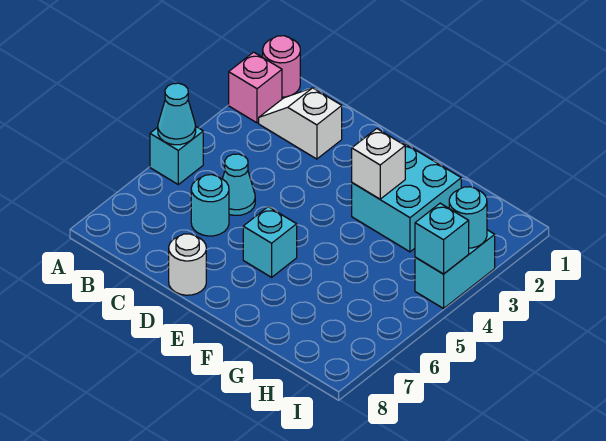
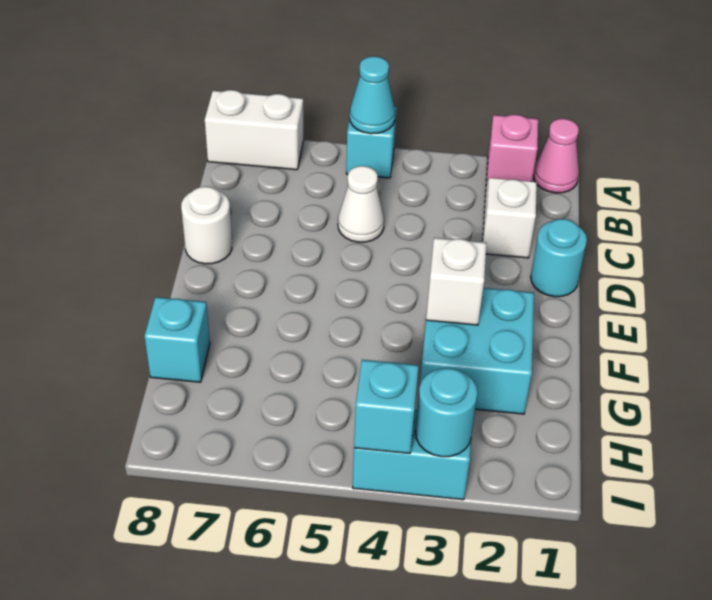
pink 1x1 round brick [263,36,300,97] -> pink 1x1 cone [533,119,579,193]
none -> white 1x2 brick [205,90,304,170]
cyan 1x1 cone [223,154,255,215] -> white 1x1 cone [338,166,384,242]
cyan 1x1 round brick [191,175,229,236] -> cyan 1x1 round brick moved to [531,219,587,297]
cyan 1x1 brick [243,207,297,277] -> cyan 1x1 brick moved to [145,297,210,382]

